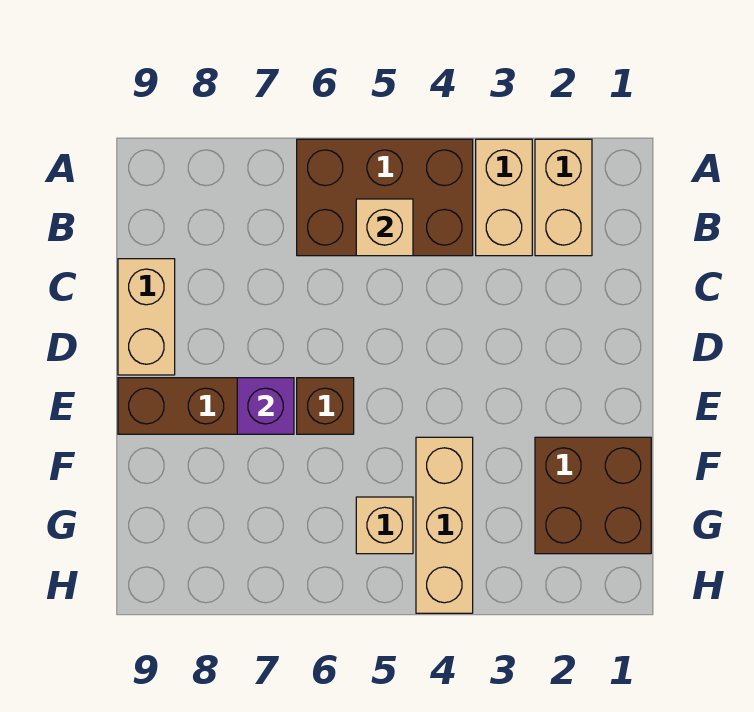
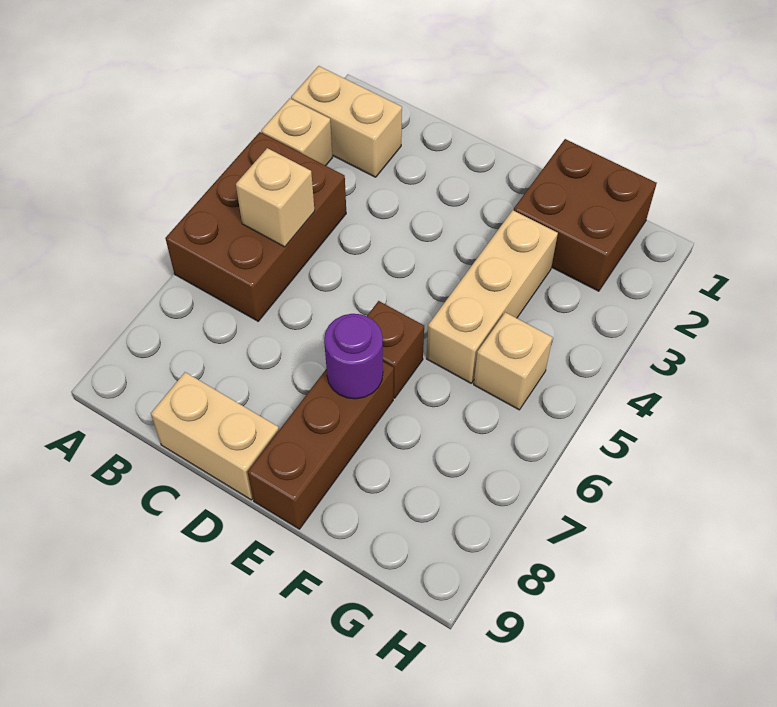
tan 1x2 brick [476,139,532,256] -> tan 1x1 brick [261,98,333,166]
purple 1x1 brick [237,378,294,434] -> purple 1x1 round brick [324,314,383,399]
tan 1x3 brick [416,437,473,613] -> tan 1x3 brick turned to [426,210,558,383]

